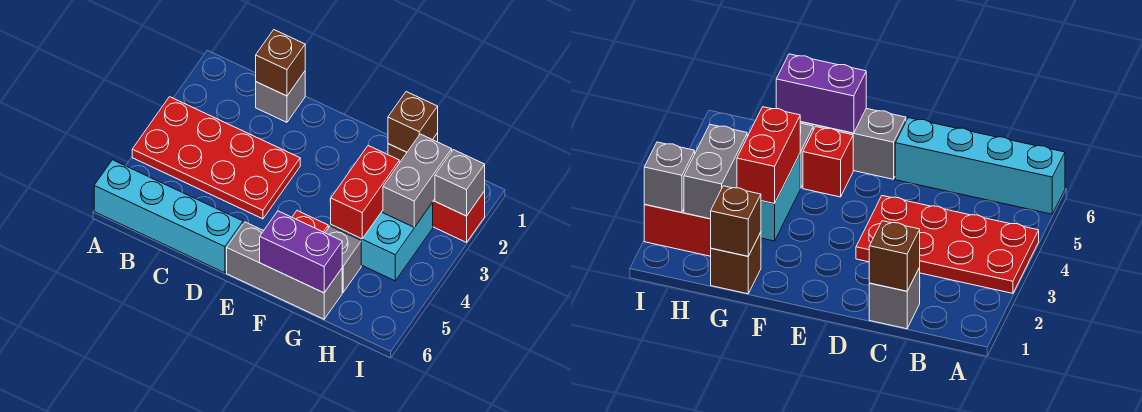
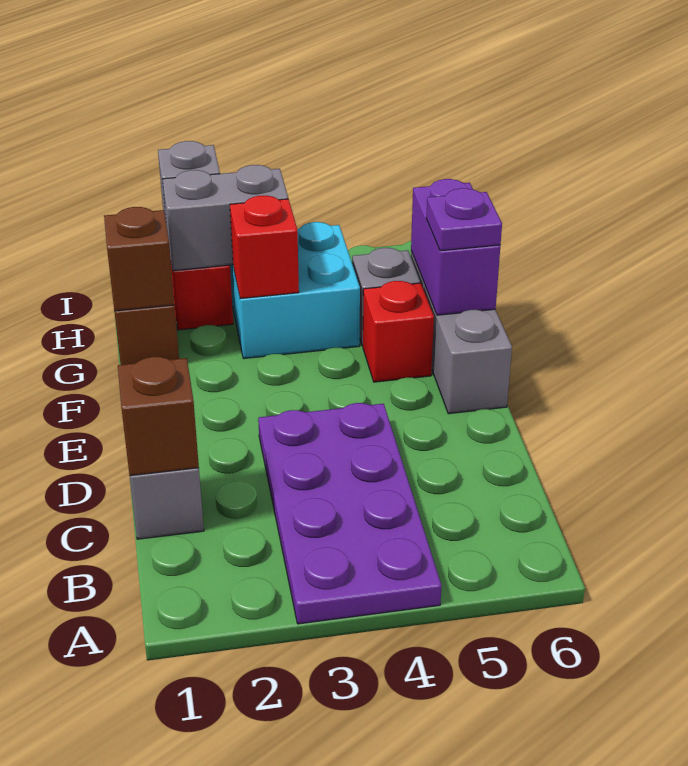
red 2x4 plate [132,97,300,219] -> purple 2x4 plate [258,403,441,624]
cyan 1x4 brick [94,160,243,273] -> none
none -> purple 1x1 plate [426,188,502,251]
red 1x2 brick [331,145,399,239] -> red 1x1 brick [230,196,299,299]

